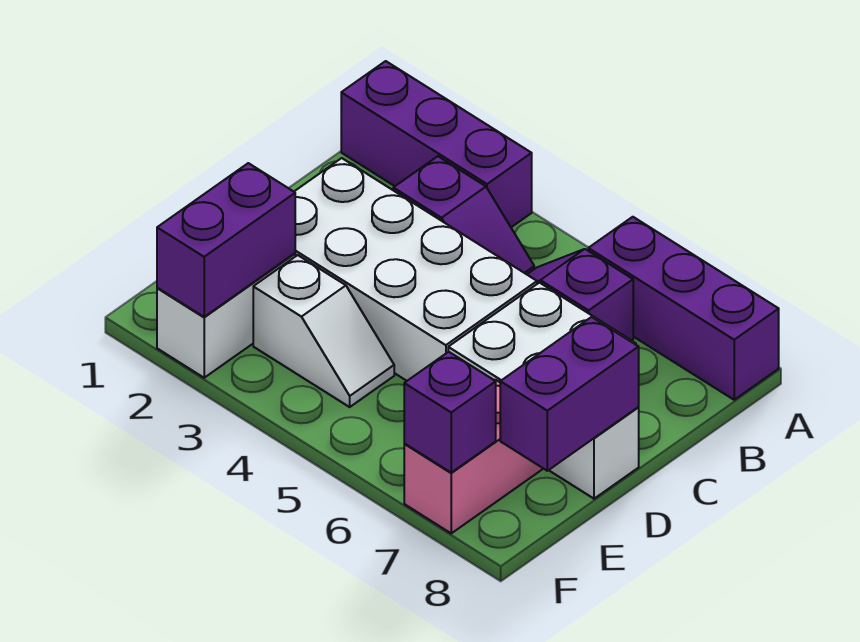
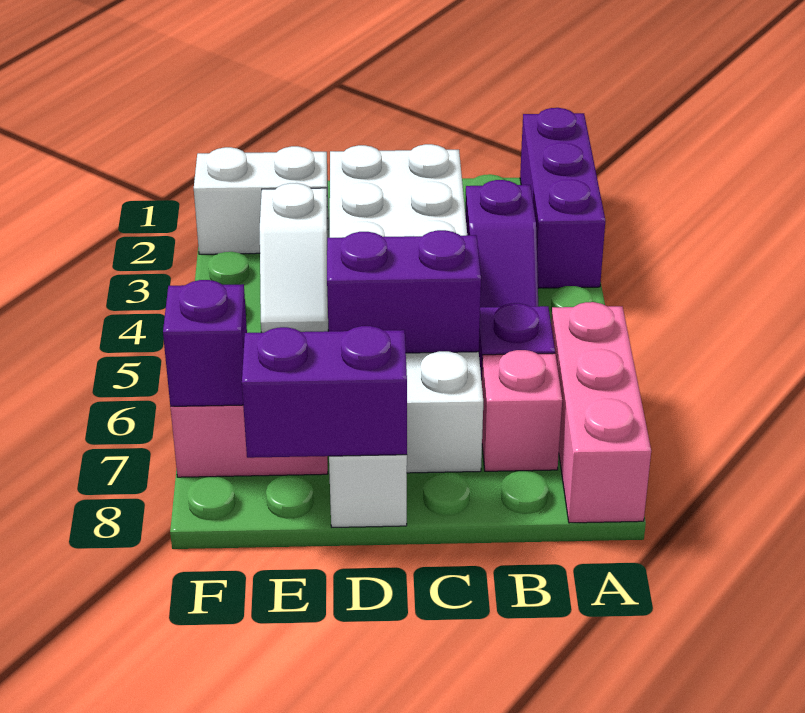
purple 1x3 brick [588,217,779,400] -> pink 1x3 brick [551,302,651,523]
none -> pink 1x1 brick [481,350,562,471]
purple 1x2 brick [157,163,295,317] -> purple 1x2 brick moved to [327,230,481,353]

